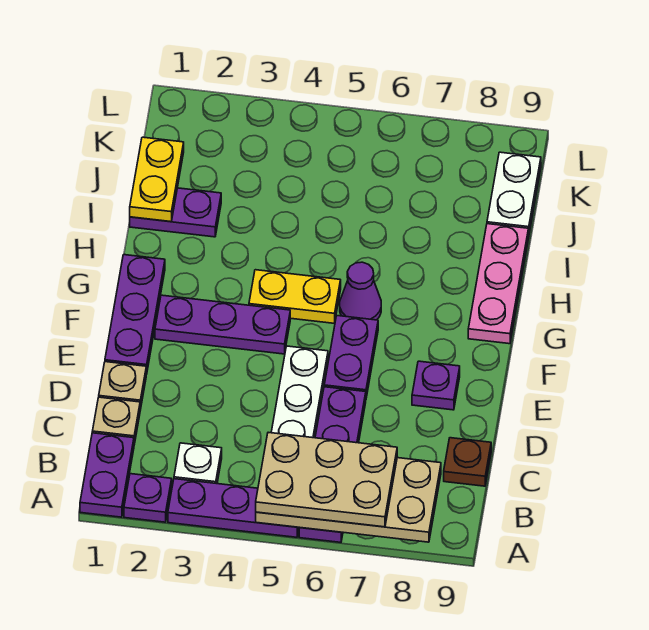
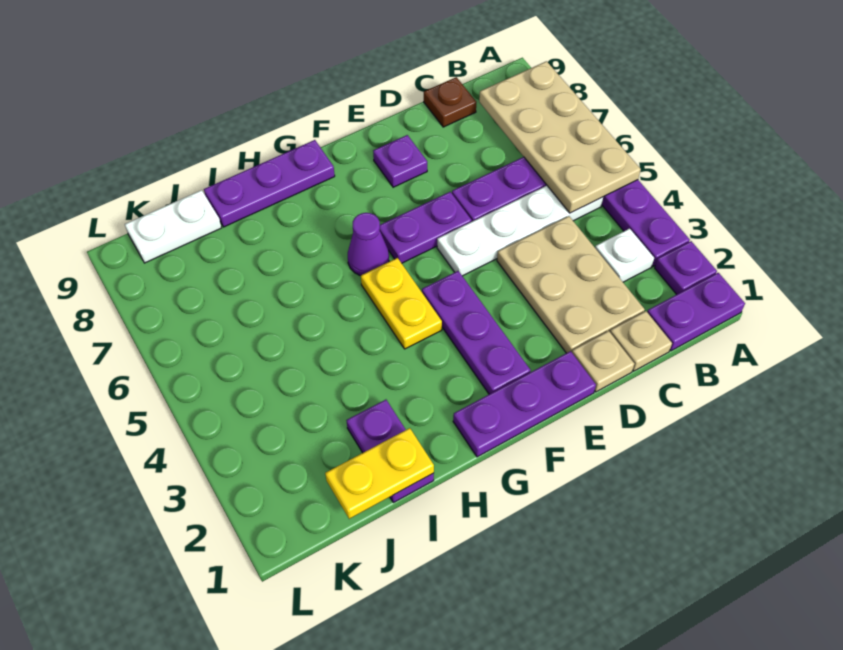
tan 2x3 plate [256,432,397,527] -> tan 2x3 plate moved to [497,216,645,353]
pink 1x3 plate [468,224,529,344] -> purple 1x3 plate [204,140,335,227]

